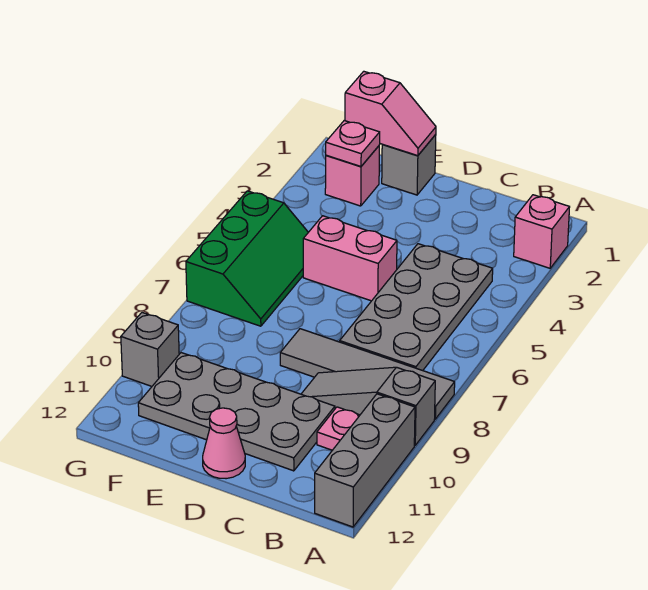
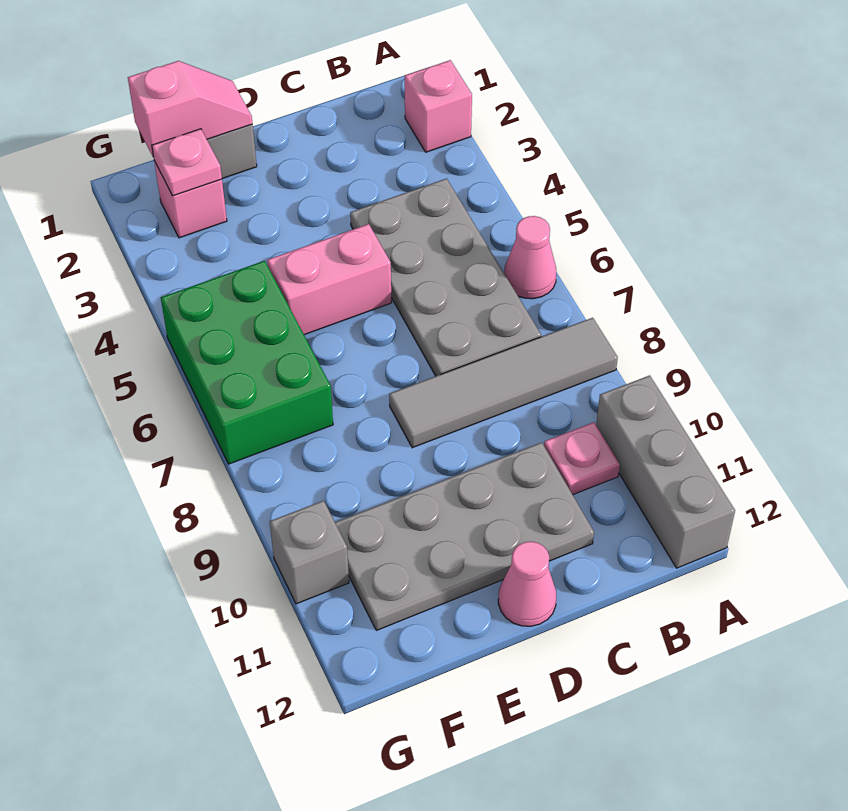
none -> pink 1x1 cone [504,216,556,299]
grey 1x3 slope [301,367,435,445] -> none
green 2x3 slope [186,191,308,326] -> green 2x3 brick [161,261,333,464]

